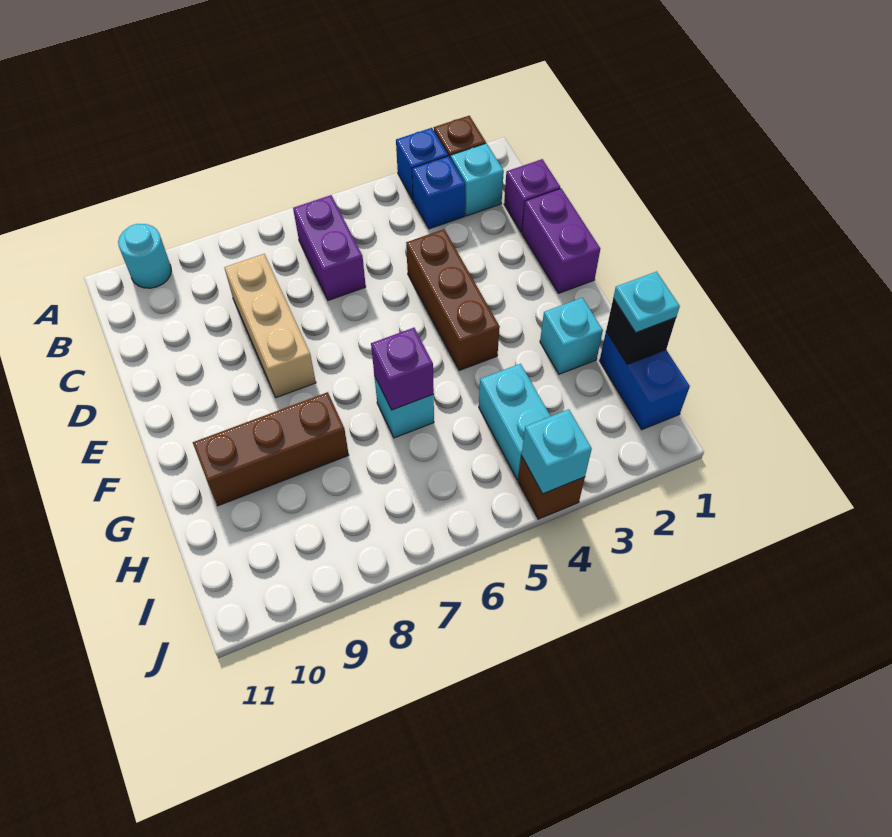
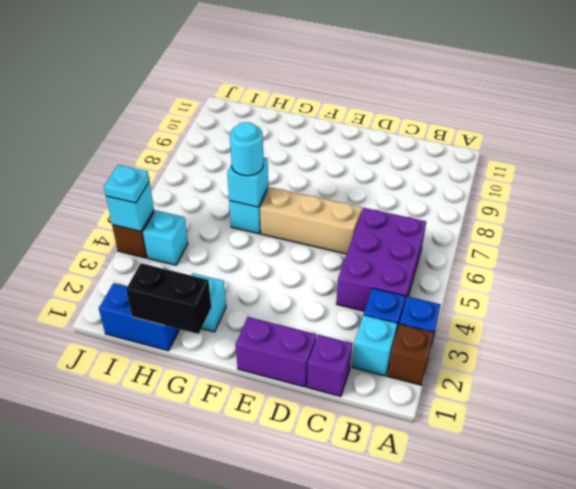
cyan 1x1 round brick [118,224,171,288] -> cyan 1x1 round brick moved to [230,122,263,176]
purple 1x2 brick [293,195,366,300] -> purple 2x3 brick [336,208,426,311]
tan 1x3 brick [224,254,316,398] -> tan 1x3 brick moved to [260,187,362,254]
brown 1x3 brick [406,229,500,371] -> none
purple 1x1 brick [371,328,434,410] -> cyan 1x1 brick [227,157,268,207]
brown 1x3 brick [193,392,349,506] -> none
black 1x1 brick [606,299,676,364] -> black 1x2 brick [126,263,211,334]
cyan 1x1 plate [613,272,680,333] -> cyan 1x1 plate moved to [104,165,149,203]
cyan 1x2 brick [479,364,550,480] -> cyan 1x1 brick [143,210,188,265]

